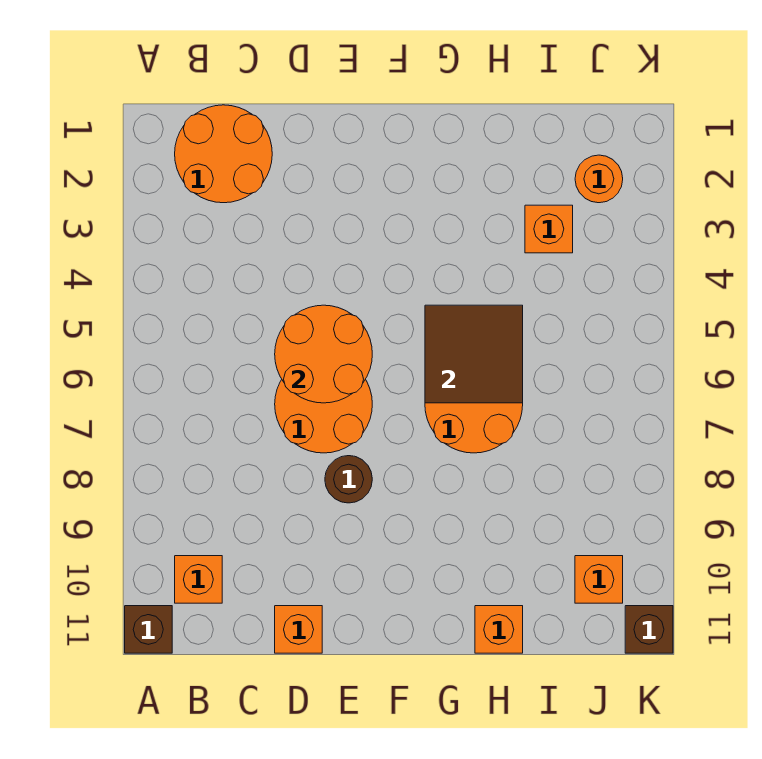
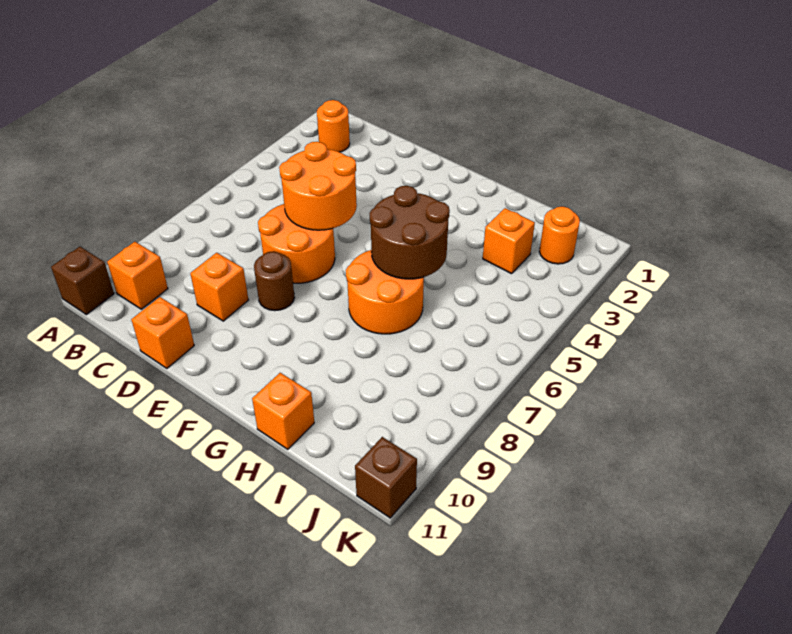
orange 2x2 round brick [175,105,272,203] -> orange 1x1 round brick [317,100,350,152]
brown 2x2 tile [425,305,523,403] -> brown 2x2 round brick [369,186,450,279]
orange 1x1 brick [575,556,623,603] -> orange 1x1 brick moved to [190,253,248,321]

